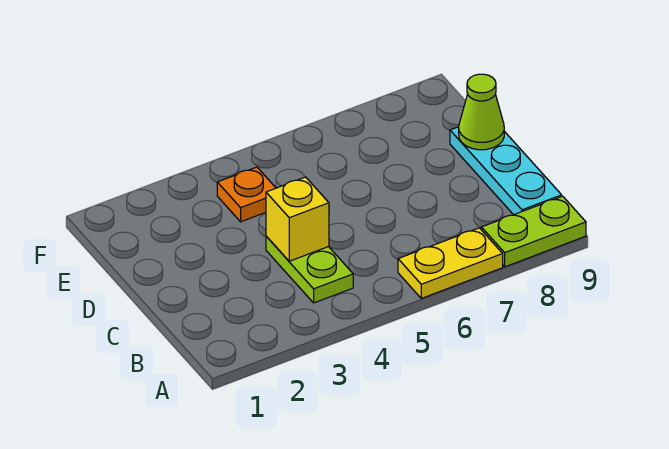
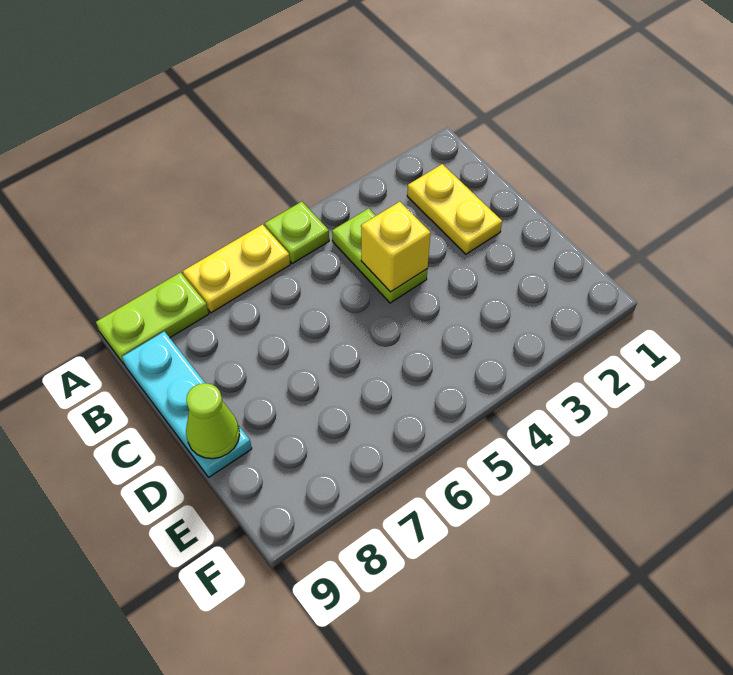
none -> lime 1x1 plate [265,202,329,263]
none -> yellow 1x2 plate [407,164,502,254]
orange 1x1 plate [217,167,276,222] -> none

